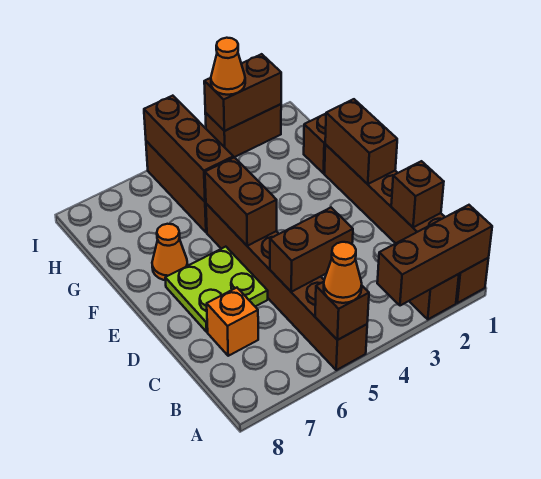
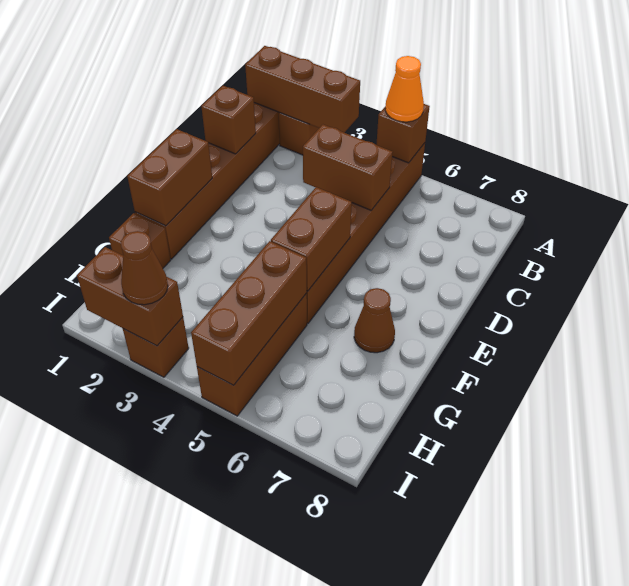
orange 1x1 brick [207,288,258,356] -> none
lime 2x2 plate [165,247,268,332] -> none
orange 1x1 cone [152,224,188,280] -> brown 1x1 cone [354,288,395,353]
brown 1x2 brick [205,104,281,158] -> brown 1x1 brick [123,317,189,377]
orange 1x1 cone [211,38,245,95] -> brown 1x1 cone [121,231,168,305]

